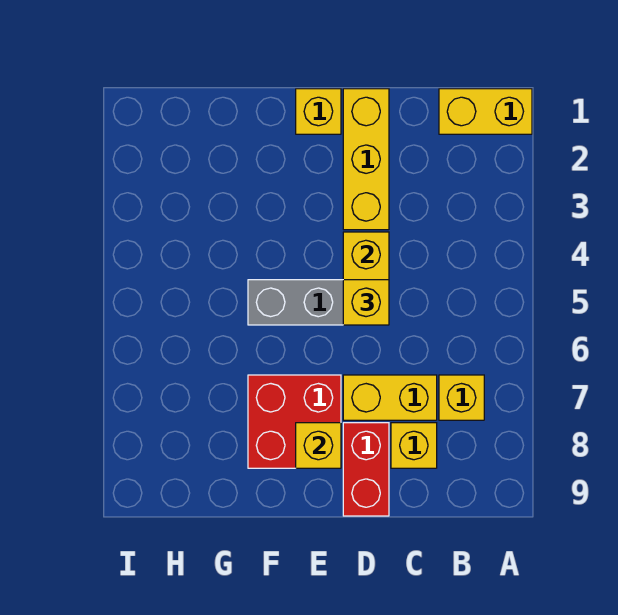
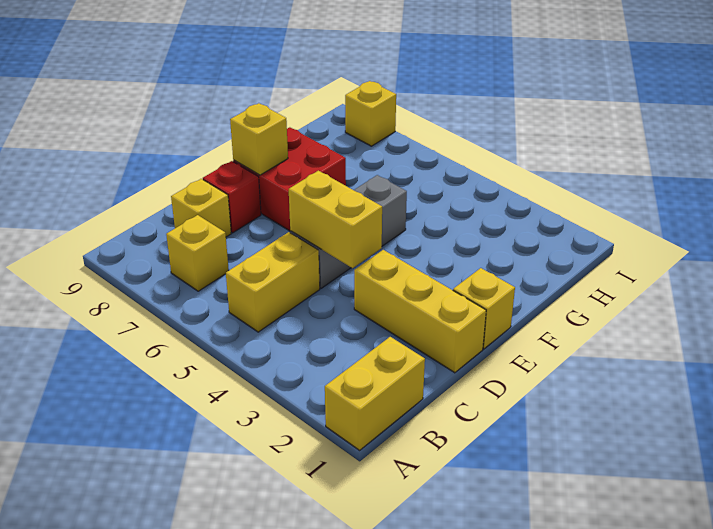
yellow 1x2 brick [343,375,437,420] -> yellow 1x2 brick moved to [226,232,320,332]
yellow 1x1 brick [343,280,389,325] -> yellow 1x1 brick moved to [345,81,396,146]
red 1x2 brick [343,423,389,516] -> red 1x1 brick [203,161,261,233]

